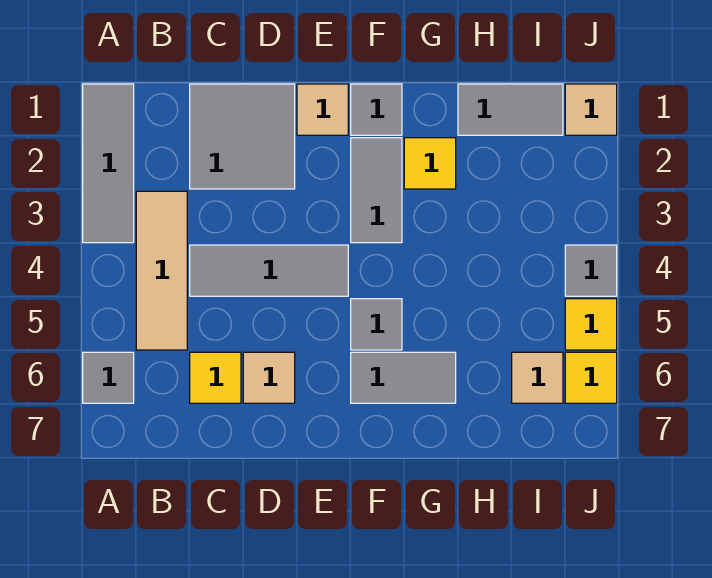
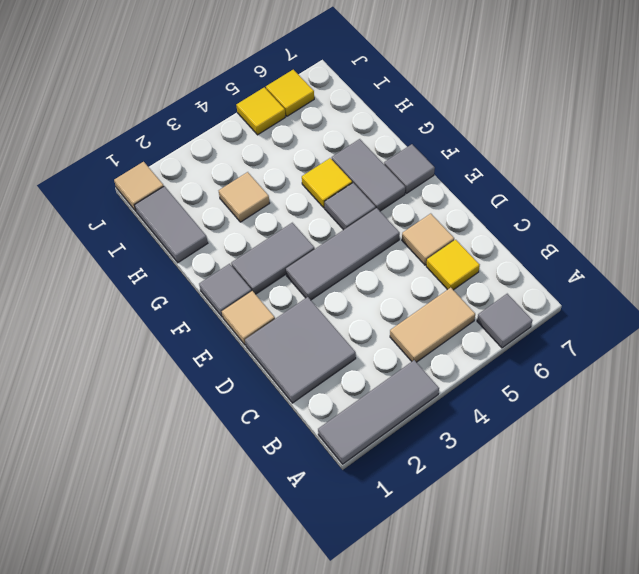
tan 1x3 tile [136,191,187,350] -> tan 1x2 tile [390,288,475,362]
grey 1x3 tile [190,245,348,296] -> grey 1x3 tile turned to [286,208,400,300]
yellow 1x1 tile [404,138,456,189] -> yellow 1x1 tile moved to [302,158,352,208]
tan 1x1 tile [512,352,563,403] -> tan 1x1 tile moved to [219,172,270,222]
grey 1x1 tile [565,245,617,296] -> grey 1x1 tile moved to [384,144,435,193]

